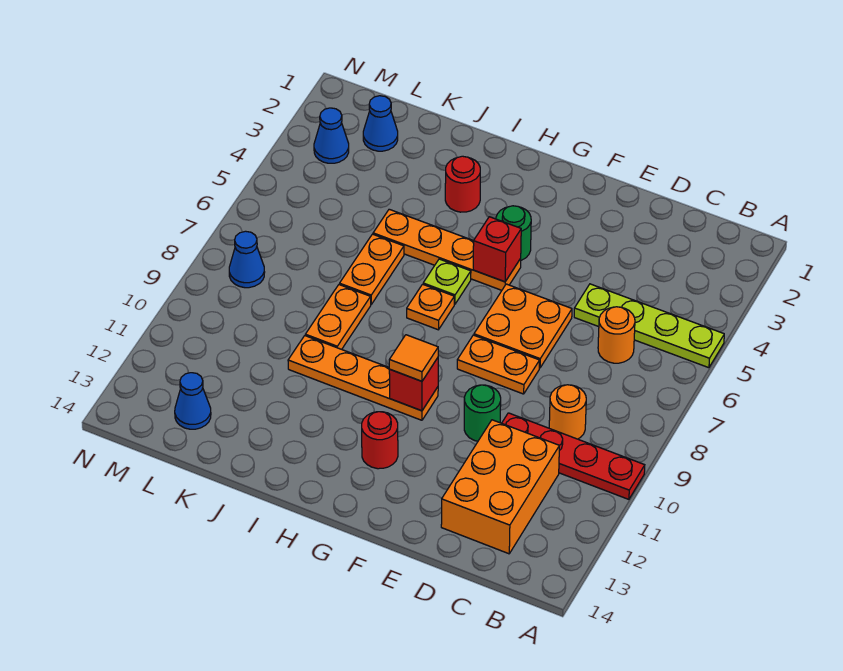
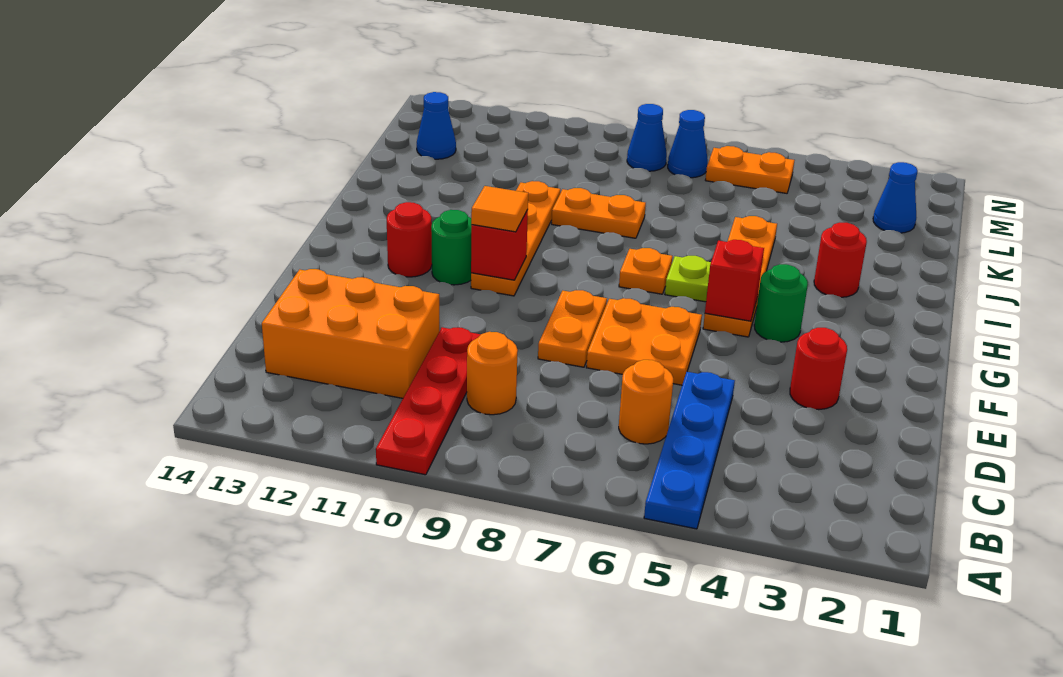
lime 1x4 plate [574,284,724,368] -> blue 1x4 plate [644,372,735,529]
none -> red 1x1 round brick [790,328,847,410]
green 1x1 round brick [464,385,501,441] -> green 1x1 round brick moved to [431,210,472,285]
orange 1x2 plate [340,234,404,304] -> orange 1x2 plate moved to [706,146,794,193]
blue 1x1 cone [314,108,349,163] -> blue 1x1 cone moved to [668,110,708,178]

